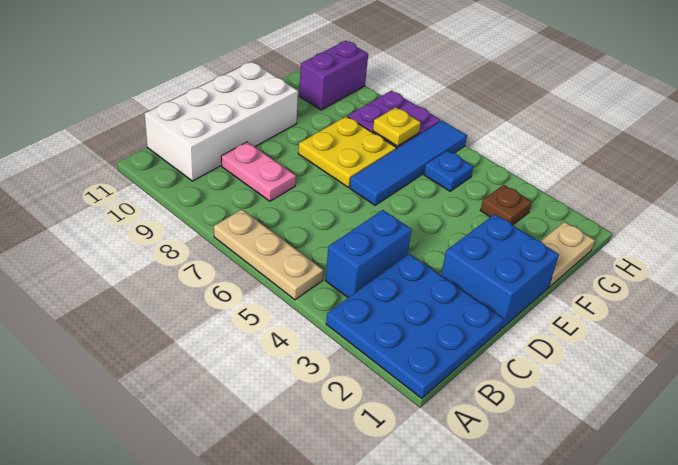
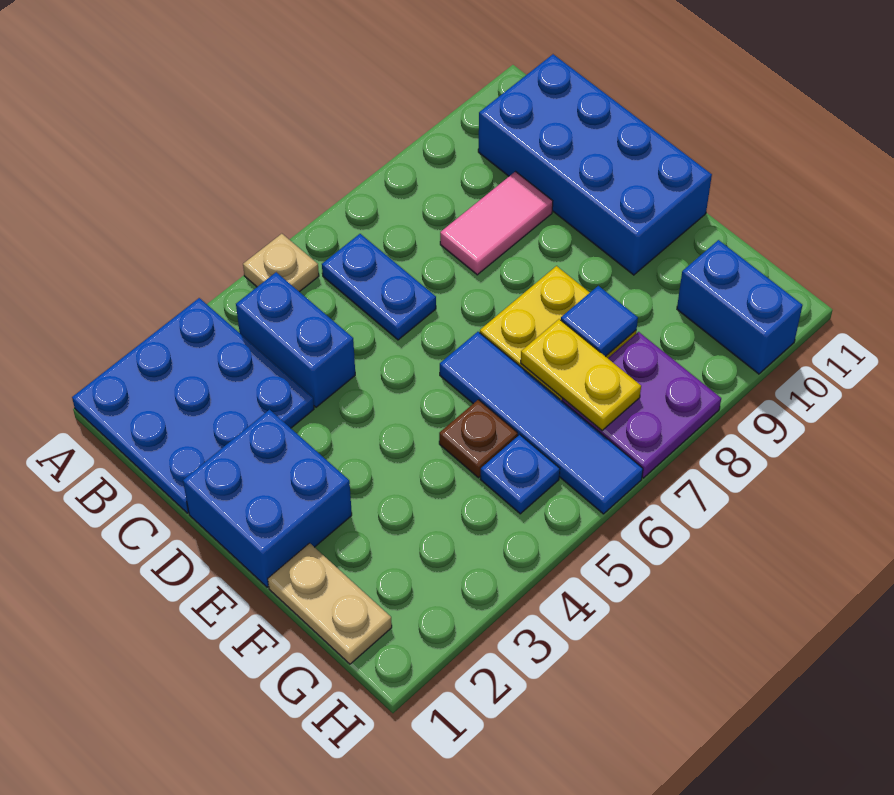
tan 1x3 plate [214,209,323,300] -> tan 1x1 plate [243,234,319,292]
none -> blue 1x2 plate [322,234,436,340]
white 2x4 brick [145,62,298,181] -> blue 2x4 brick [478,54,712,275]
pink 1x2 plate [221,142,296,201] -> pink 1x2 tile [440,172,553,275]
none -> blue 1x1 tile [561,286,638,357]
brown 1x1 plate [480,185,532,225] -> brown 1x1 plate moved to [439,400,518,478]
yellow 1x1 plate [373,107,421,146] -> yellow 1x2 plate [521,319,641,430]
purple 1x2 brick [299,41,368,110] -> blue 1x2 brick [677,240,803,374]

